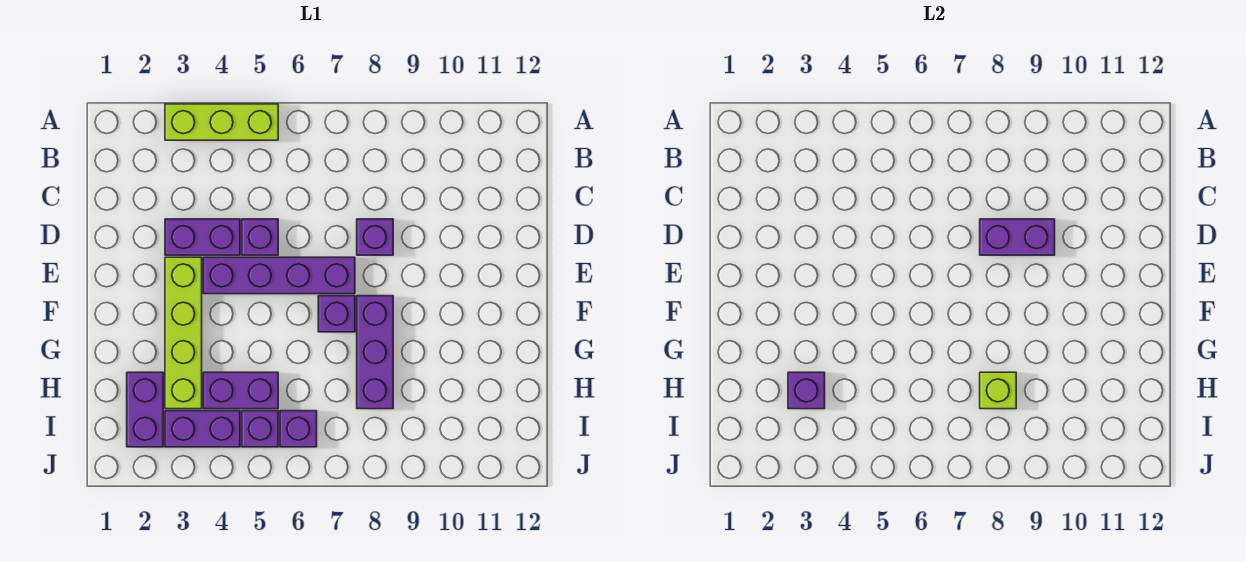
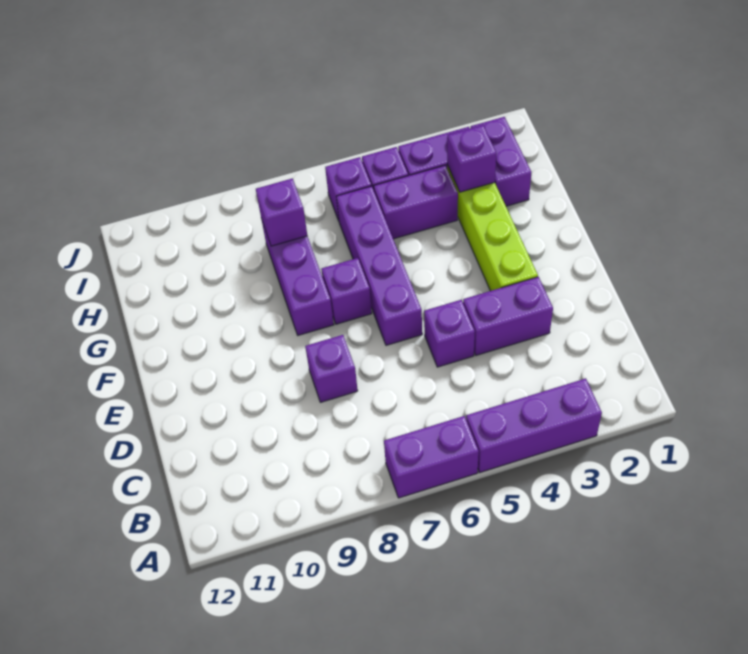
lime 1x3 brick [165,104,278,140] -> purple 1x3 brick [466,378,602,472]
purple 1x2 brick [980,219,1055,255] -> purple 1x2 brick moved to [384,416,479,498]
purple 1x4 brick [203,257,355,294] -> purple 1x4 brick turned to [336,186,422,345]
lime 1x1 brick [980,372,1016,409] -> purple 1x1 brick [256,178,307,246]

